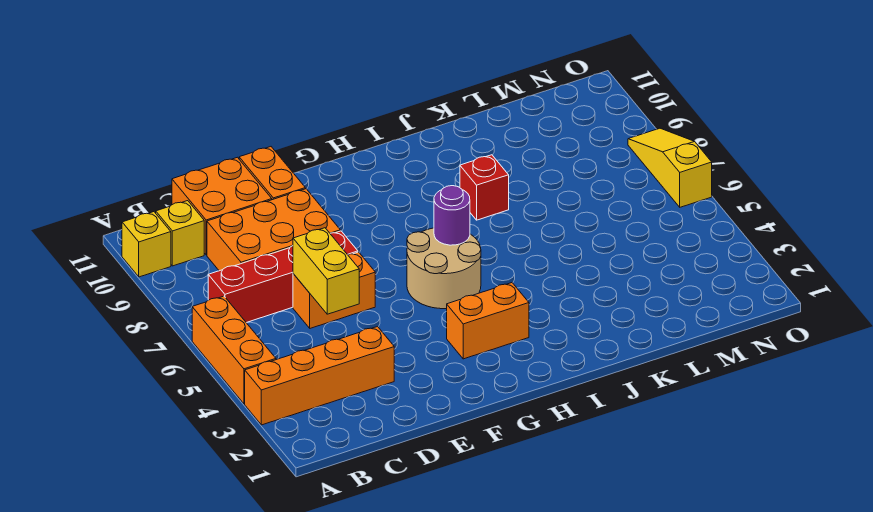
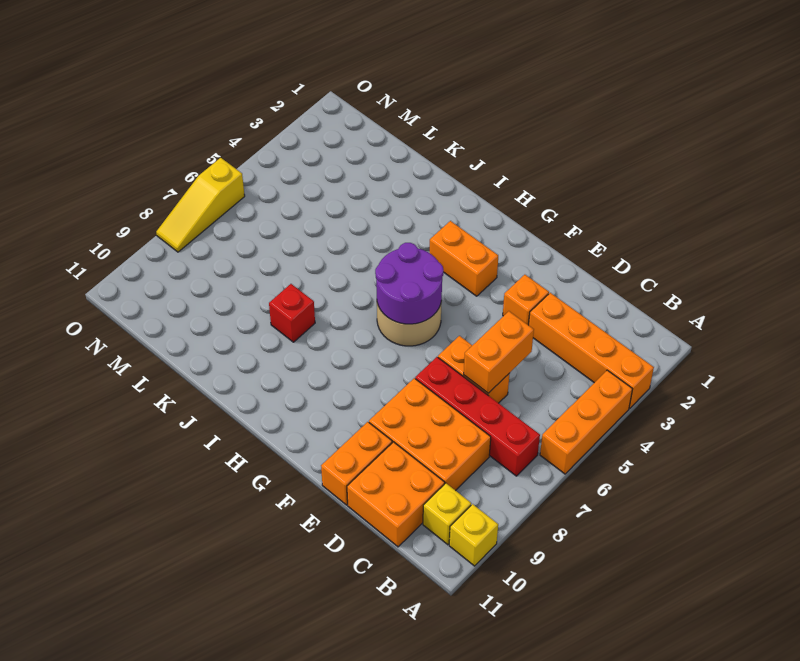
yellow 1x2 brick [293,228,359,314] -> orange 1x2 brick [464,311,534,393]
none -> orange 1x1 brick [503,275,549,325]
purple 1x1 round brick [434,186,470,245] -> purple 2x2 round brick [375,243,443,324]

